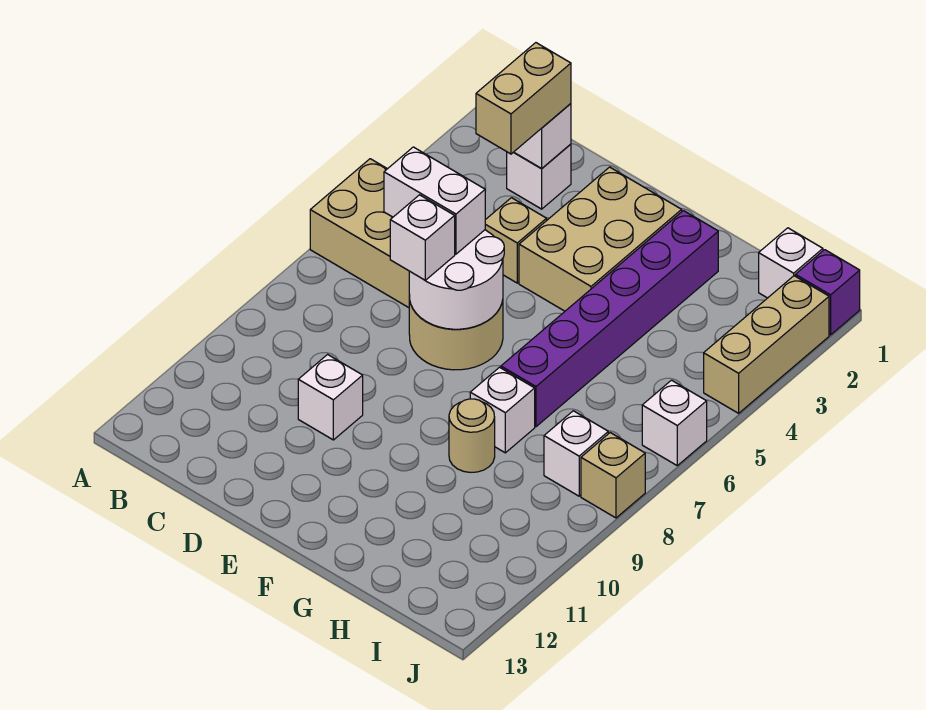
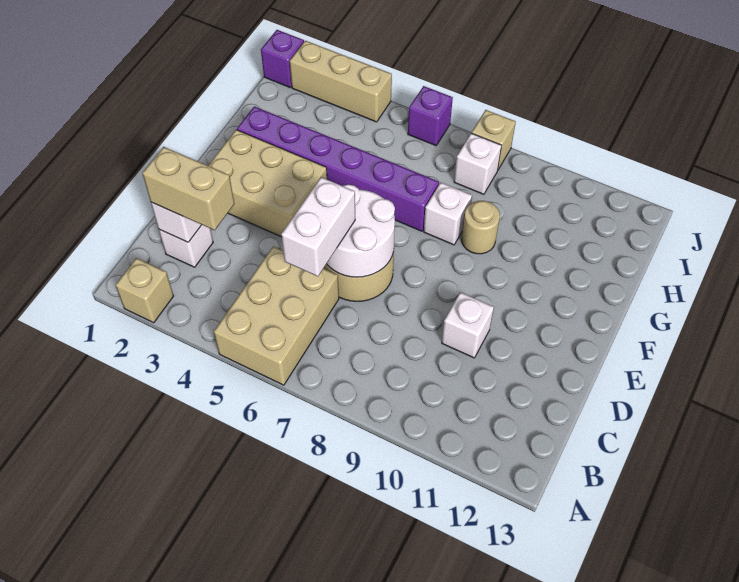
tan 1x1 brick [485,198,547,283] -> tan 1x1 brick moved to [116,258,174,323]
white 1x1 brick [390,195,455,280] -> none
white 1x1 brick [759,228,823,298] -> none
white 1x1 brick [642,380,707,465] -> purple 1x1 brick [408,86,453,146]

